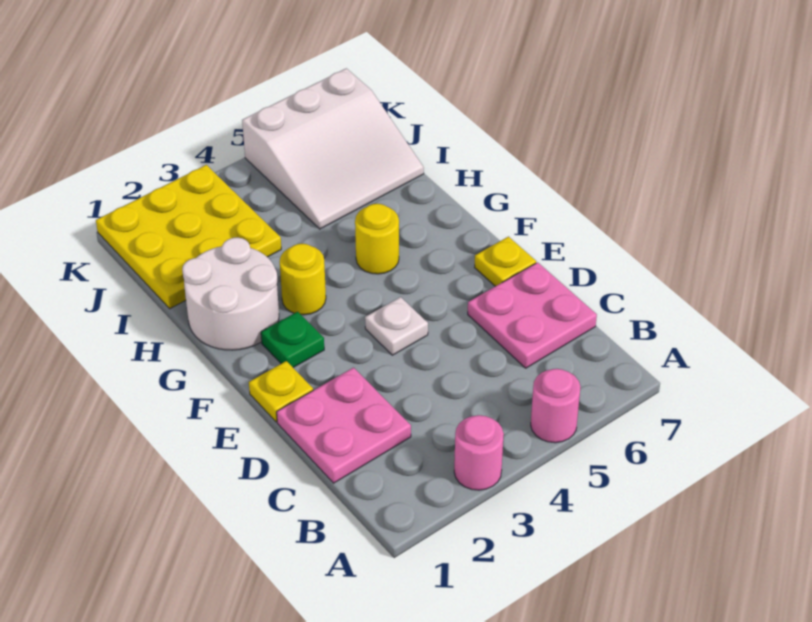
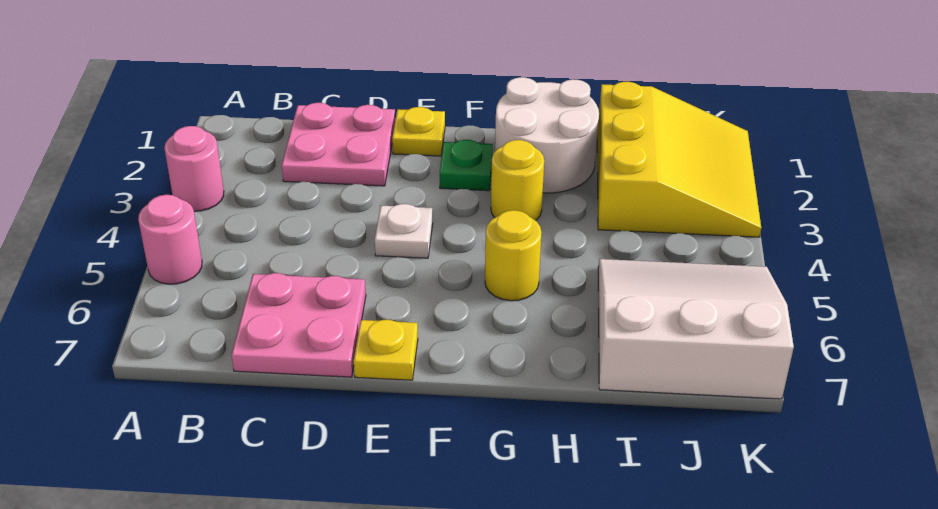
yellow 3x3 plate [96,165,281,309] -> yellow 3x3 slope [597,82,761,237]
white 3x3 slope [242,68,424,229] -> white 3x3 slope turned to [598,259,794,399]

